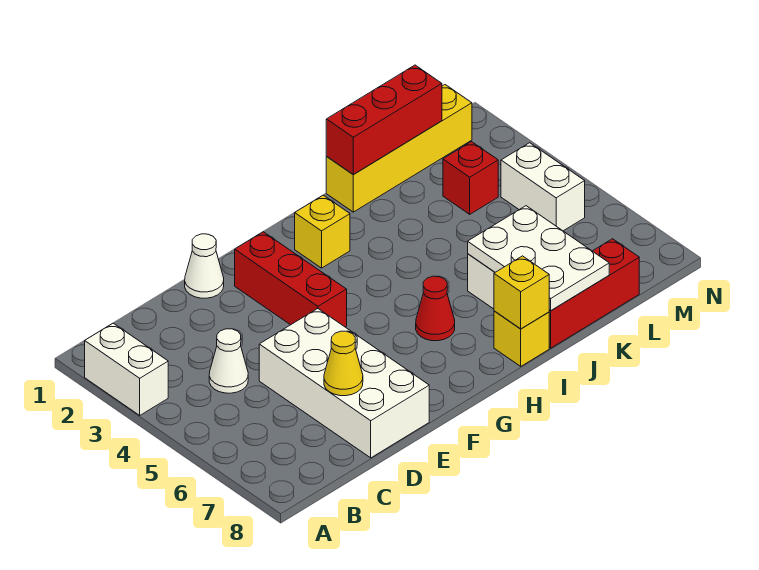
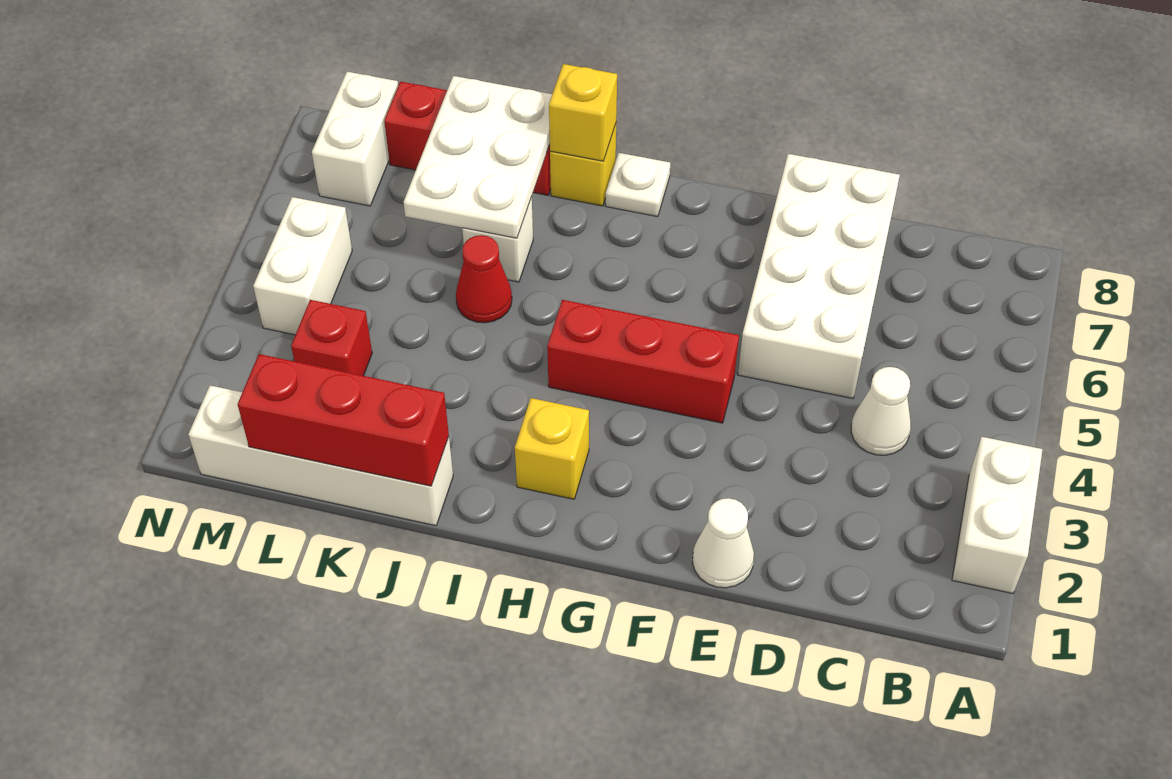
yellow 1x1 cone [324,331,363,396] -> none
red 1x3 brick [235,232,347,327] -> red 1x3 brick turned to [547,300,739,423]
red 1x1 cone [416,276,455,341] -> red 1x1 cone moved to [456,235,512,323]
none -> white 1x1 plate [606,153,670,217]
yellow 1x4 brick [326,85,472,212] -> white 1x4 brick [189,385,453,526]
none -> white 1x2 brick [312,72,398,206]

